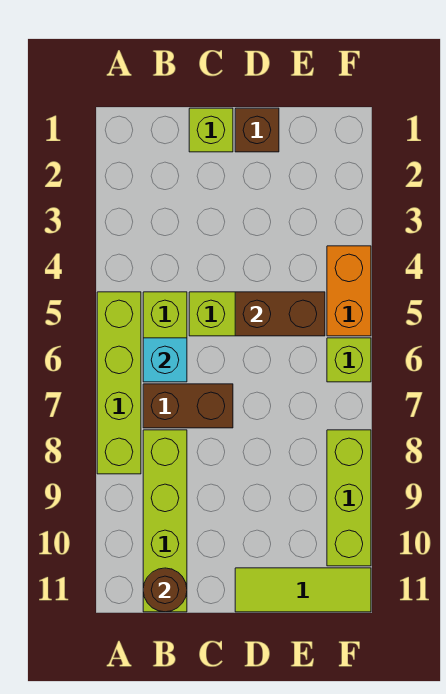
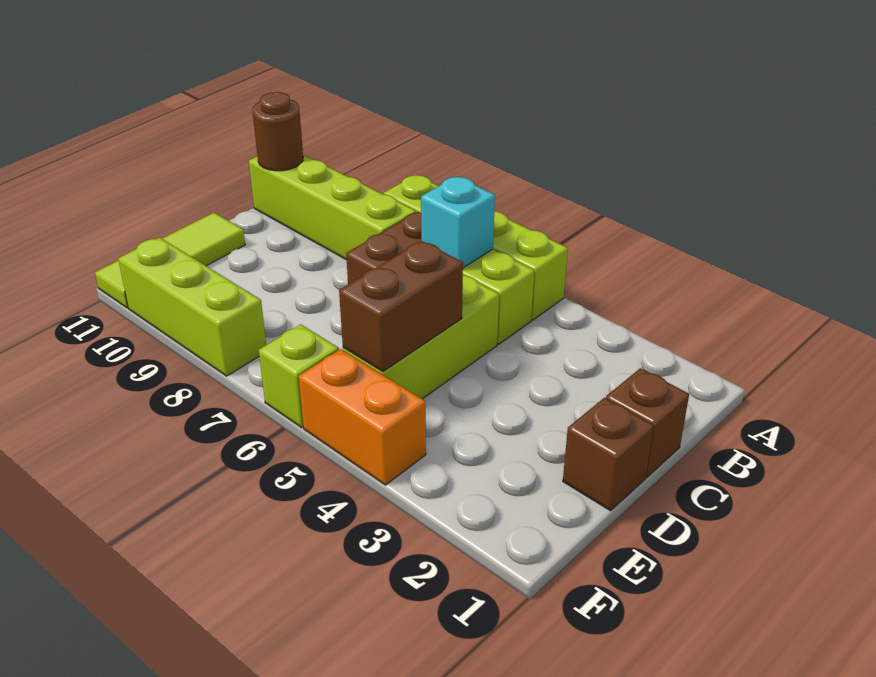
lime 1x1 brick [189,108,233,152] -> brown 1x1 brick [606,368,689,477]

